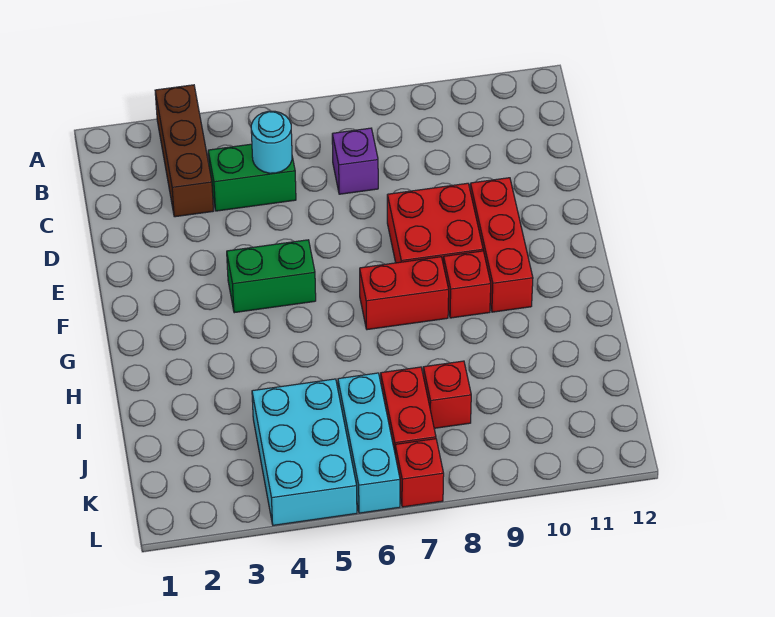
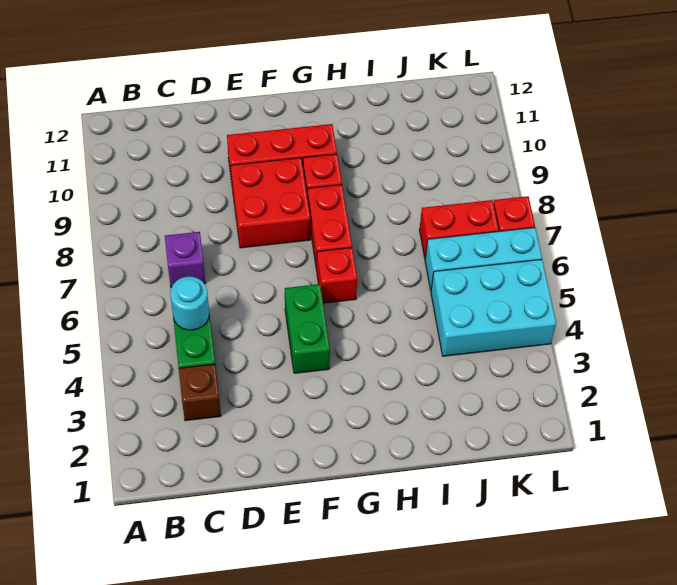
brown 1x3 brick [155,85,213,217] -> brown 1x1 brick [179,364,221,421]
red 1x1 brick [423,361,471,428] -> red 1x1 brick moved to [317,248,357,303]

